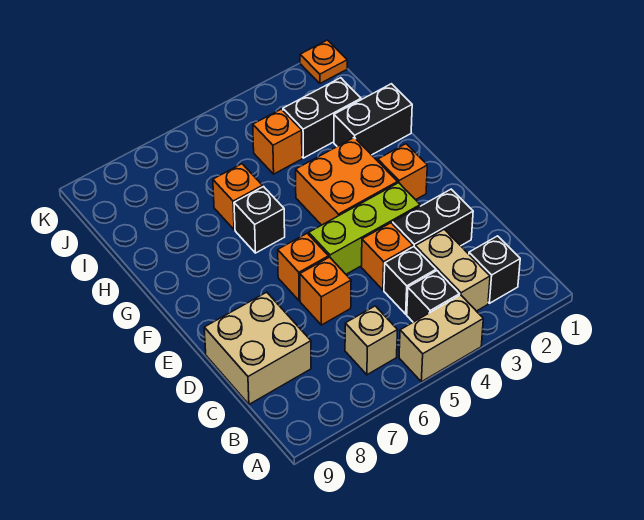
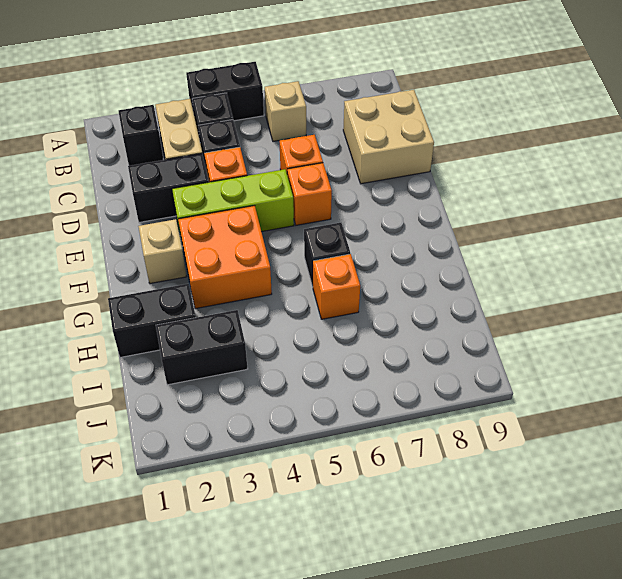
tan 1x2 brick [399,295,483,382] -> black 1x2 brick [186,62,264,121]
orange 1x1 brick [378,144,427,200] -> tan 1x1 brick [138,219,187,284]
orange 1x1 brick [253,109,302,174] -> none
orange 1x1 plate [300,40,347,83] -> none

